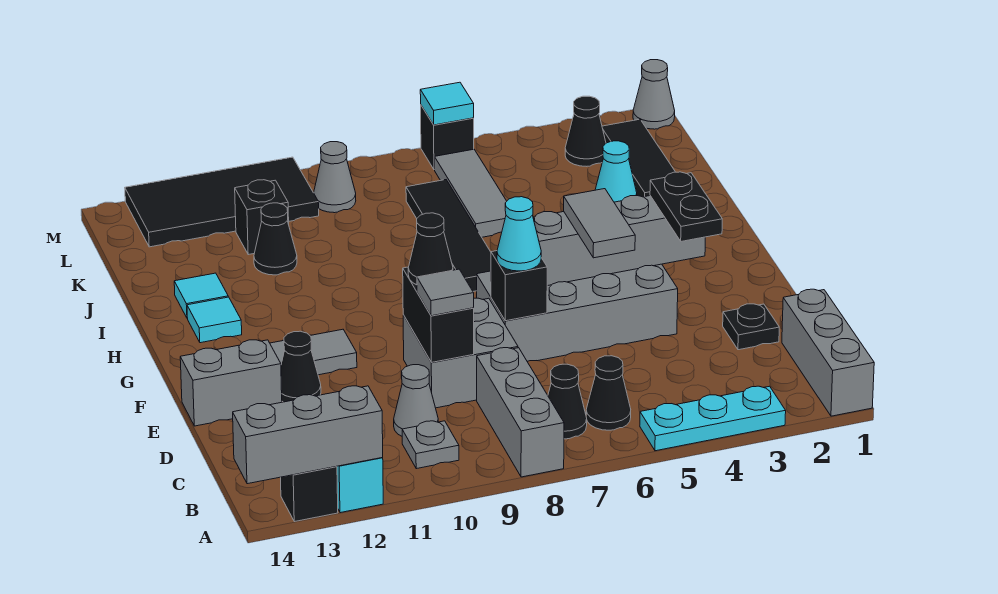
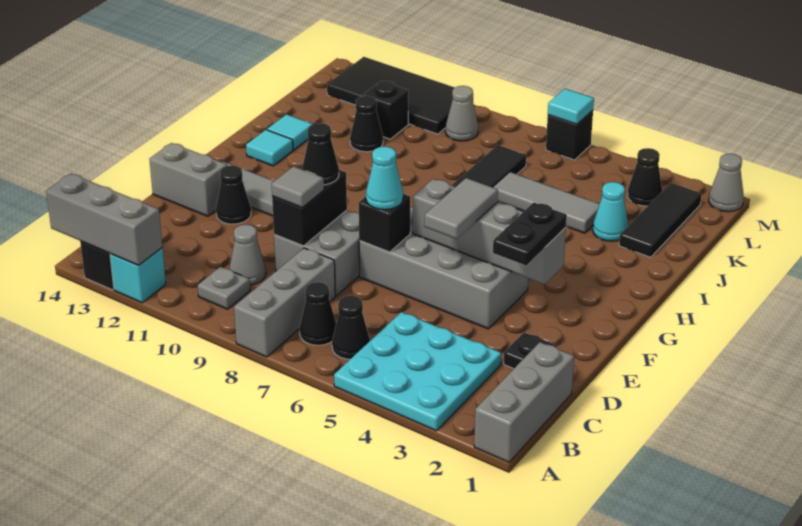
cyan 1x3 plate [640,386,786,451] -> cyan 3x3 plate [334,312,501,431]
grey 1x3 tile [435,149,507,237] -> grey 1x3 tile turned to [493,172,599,233]

